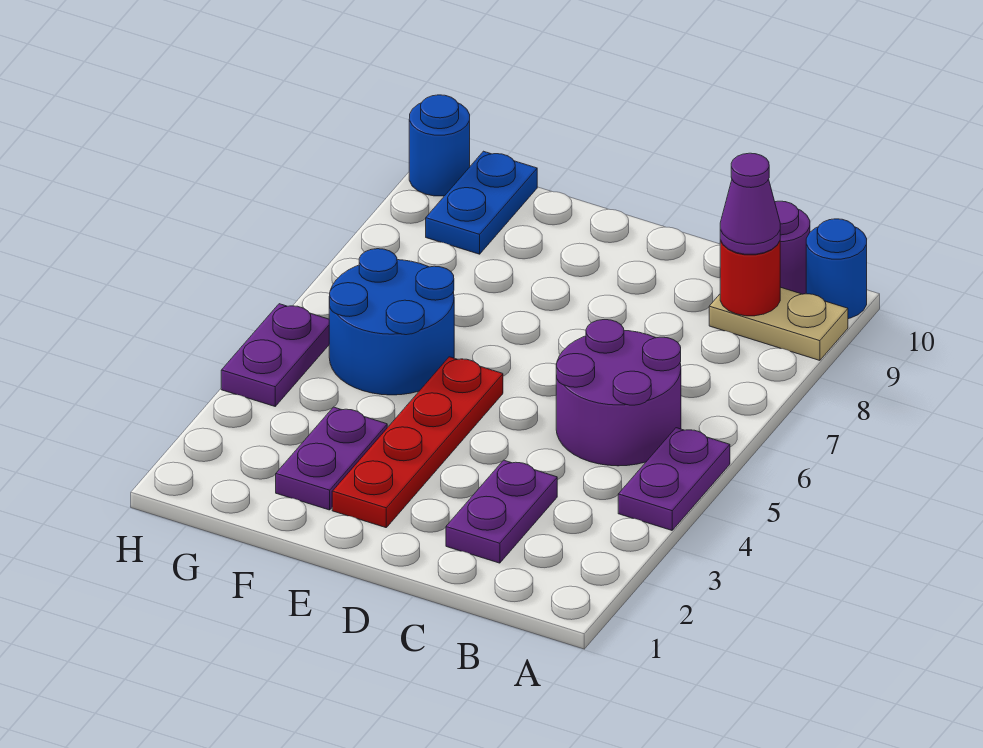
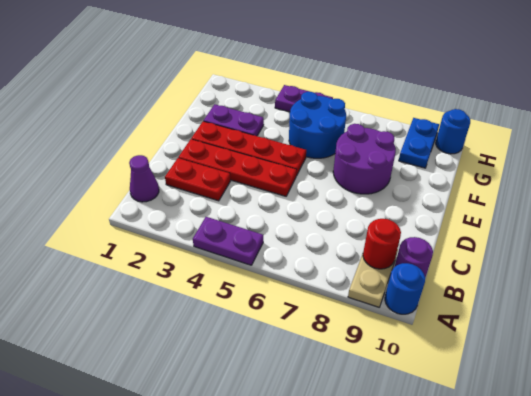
purple 2x2 round brick [556,320,681,466] -> purple 2x2 round brick moved to [333,124,396,194]
purple 1x1 cone [720,153,780,254] -> purple 1x1 cone moved to [129,155,159,202]
purple 1x2 plate [446,460,557,563] -> red 1x2 plate [165,158,230,201]
none -> red 1x4 plate [178,139,296,196]
blue 1x2 plate [426,151,537,254] -> blue 1x2 plate turned to [399,118,439,168]

